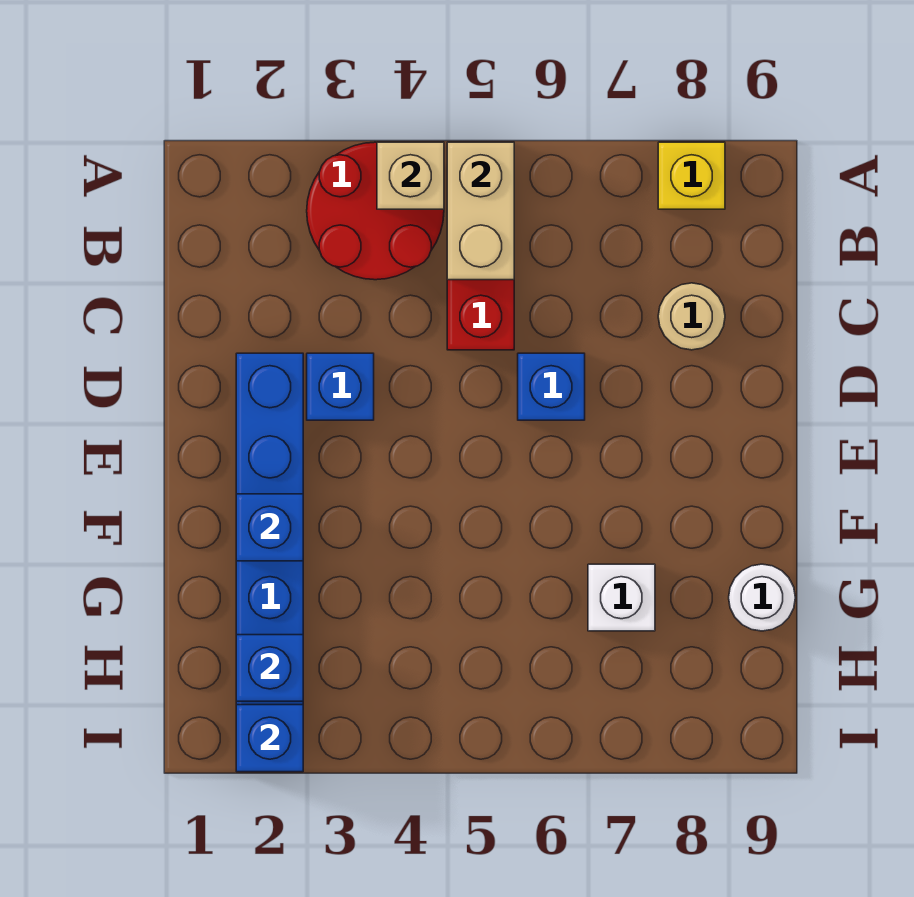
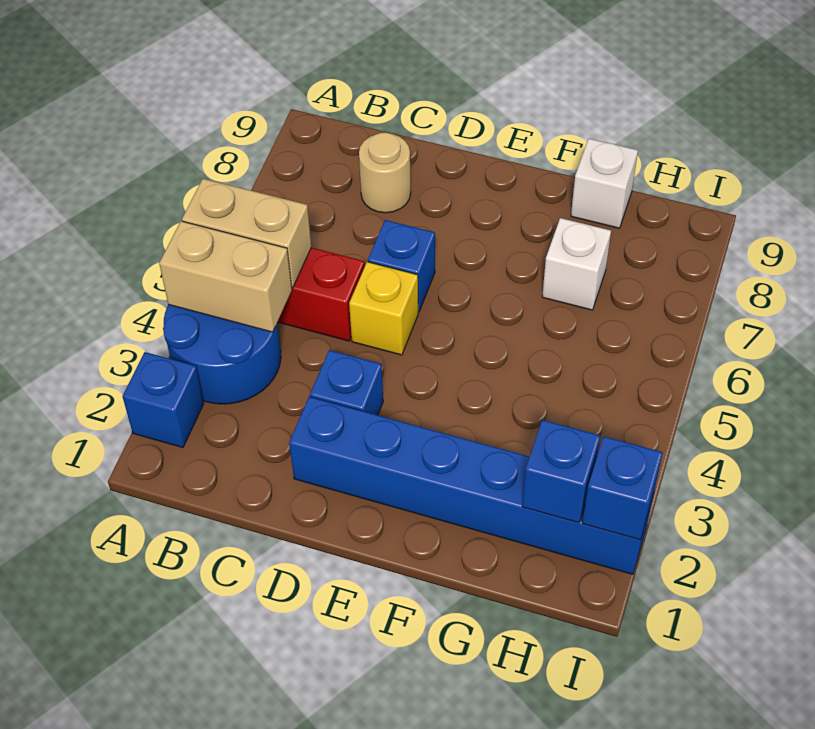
red 2x2 round brick [307,142,444,280] -> blue 2x2 round brick [163,305,281,404]
tan 1x1 brick [377,142,444,209] -> tan 1x2 brick [159,221,292,332]
yellow 1x1 brick [658,142,725,209] -> yellow 1x1 brick moved to [349,262,418,355]
blue 1x1 brick [236,494,303,561] -> blue 1x1 brick moved to [123,352,204,447]
white 1x1 round brick [729,564,795,631] -> white 1x1 brick [571,139,638,228]

